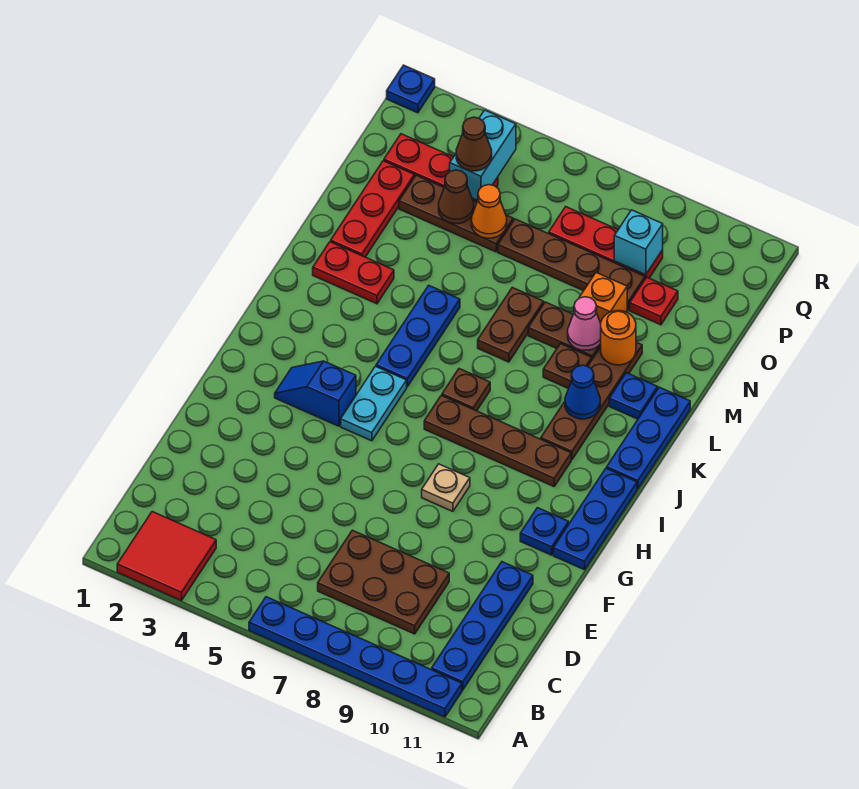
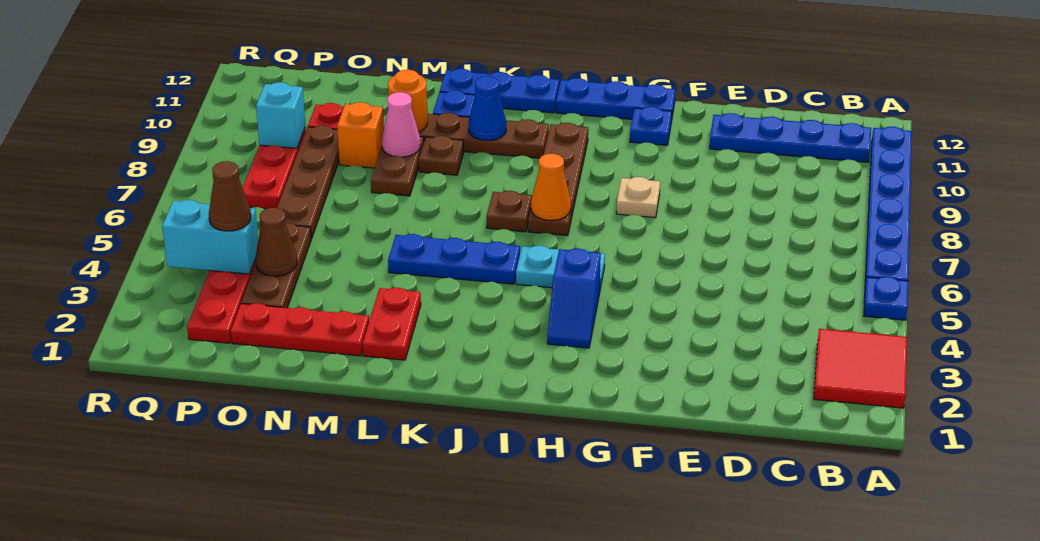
brown 2x3 plate [318,530,449,634] -> none
brown 1x2 plate [478,287,544,362] -> none
orange 1x1 cone [471,185,507,238] -> orange 1x1 cone moved to [531,154,571,220]
blue 1x1 plate [387,65,435,113] -> blue 1x1 plate moved to [864,277,908,320]

